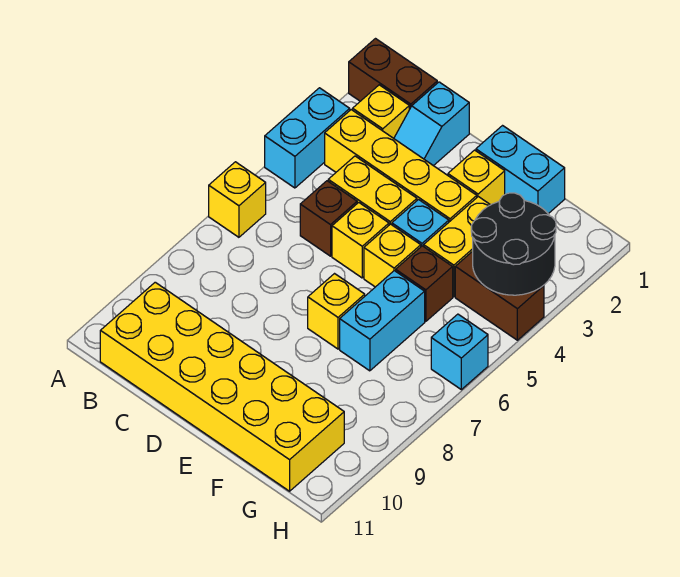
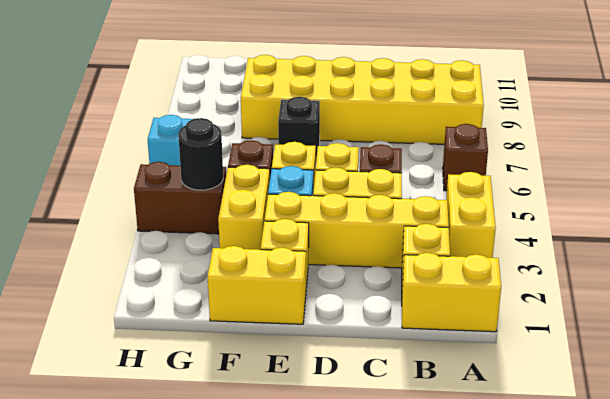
brown 1x2 brick [349,39,437,110] -> yellow 1x2 brick [402,253,501,332]
cyan 1x2 brick [265,88,350,188] -> yellow 1x2 brick [446,172,496,258]
yellow 1x1 brick [209,162,266,237] -> brown 1x1 brick [443,124,488,191]
yellow 2x6 brick [100,282,344,491] -> yellow 2x6 brick moved to [241,55,484,144]
cyan 1x2 slope [394,82,469,166] -> none
cyan 1x2 brick [476,126,565,214] -> yellow 1x2 brick [208,246,306,324]
yellow 1x1 brick [308,274,365,349] -> black 1x1 brick [278,97,320,159]
cyan 1x2 brick [340,271,425,371] -> none
black 2x2 round brick [471,193,556,295] -> black 1x1 round brick [178,118,223,190]

